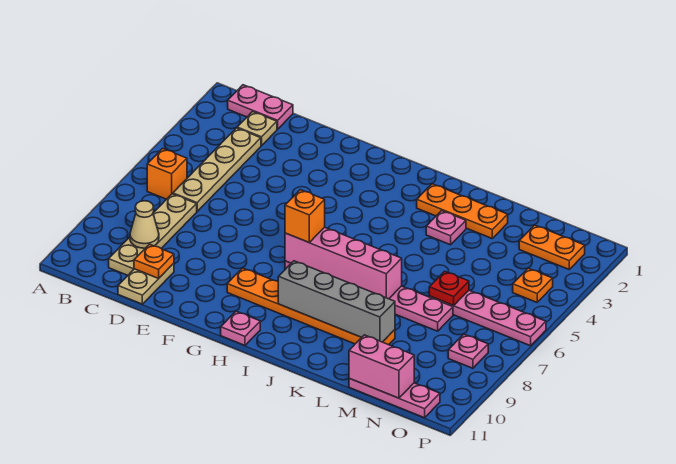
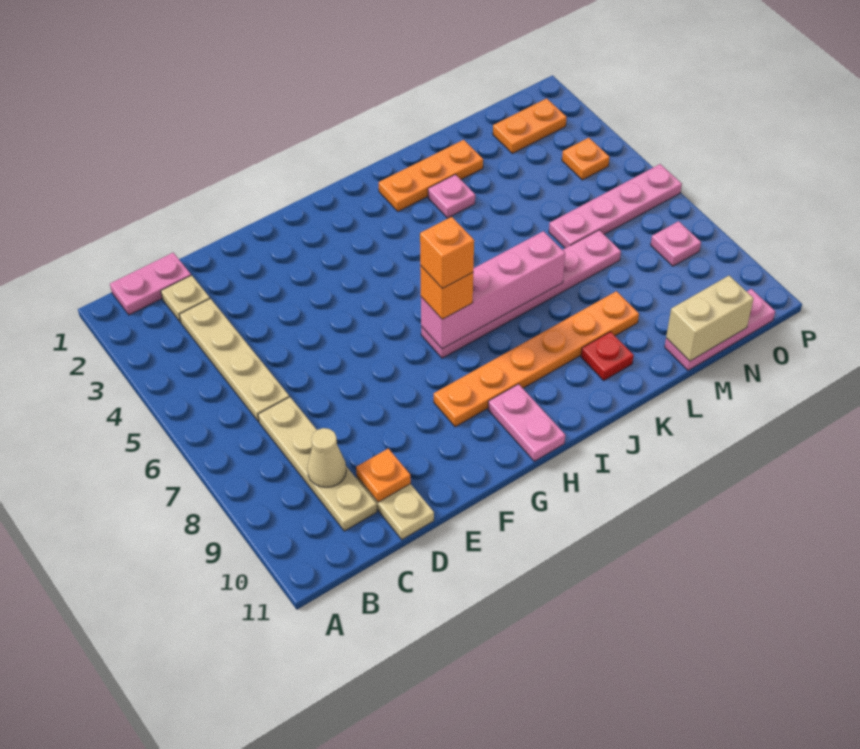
orange 1x1 brick [147,148,187,199] -> orange 1x1 brick moved to [420,217,474,288]
pink 1x1 plate [221,311,260,345] -> pink 1x2 plate [488,384,565,461]
grey 1x4 brick [278,261,395,342] -> none
red 1x1 plate [429,271,469,306] -> red 1x1 plate moved to [581,332,634,380]
pink 1x2 brick [349,335,414,398] -> tan 1x2 brick [666,276,754,361]

